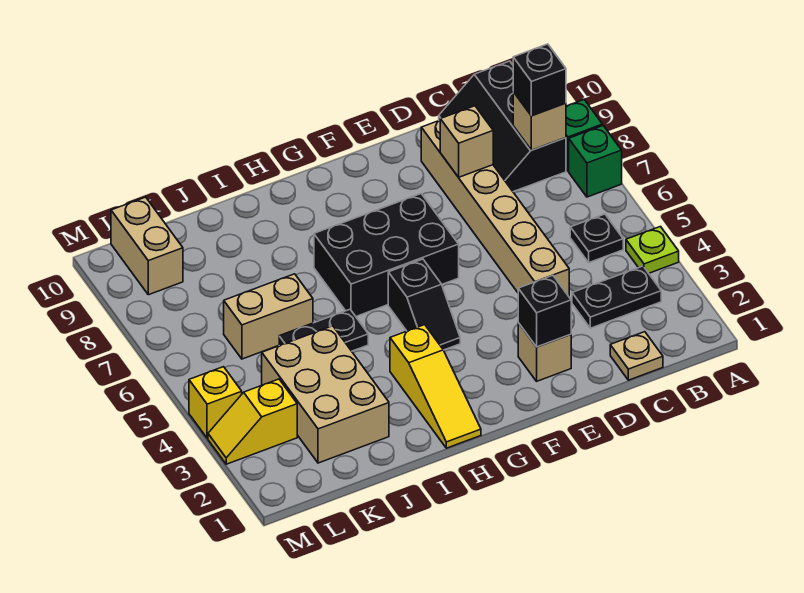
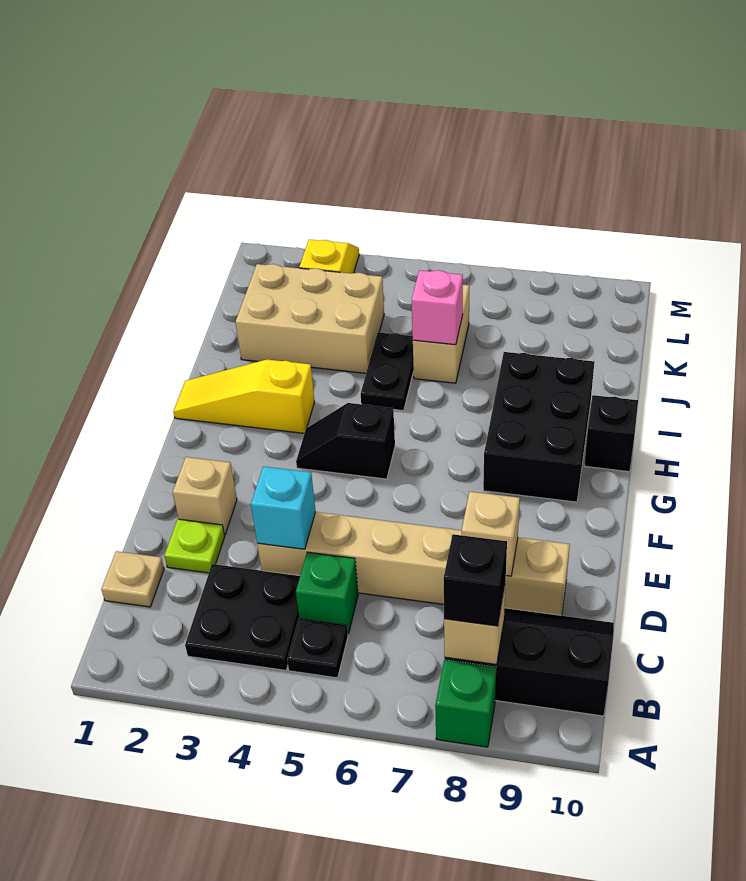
lime 1x1 plate [626,227,679,273] -> lime 1x1 plate moved to [165,519,225,573]
green 1x1 brick [569,126,622,197] -> green 1x1 brick moved to [296,552,358,634]
black 1x2 plate [572,266,661,328] -> black 2x2 plate [185,564,300,670]
none -> cyan 1x1 brick [251,466,316,549]
black 1x1 brick [518,275,571,347] -> black 1x1 brick moved to [584,395,638,472]
black 2x3 brick [314,194,459,316] -> black 2x3 brick moved to [483,352,594,502]
none -> pink 1x1 brick [411,270,463,345]
tan 1x2 brick [111,197,183,295] -> none
yellow 1x1 brick [189,367,242,438] -> none

